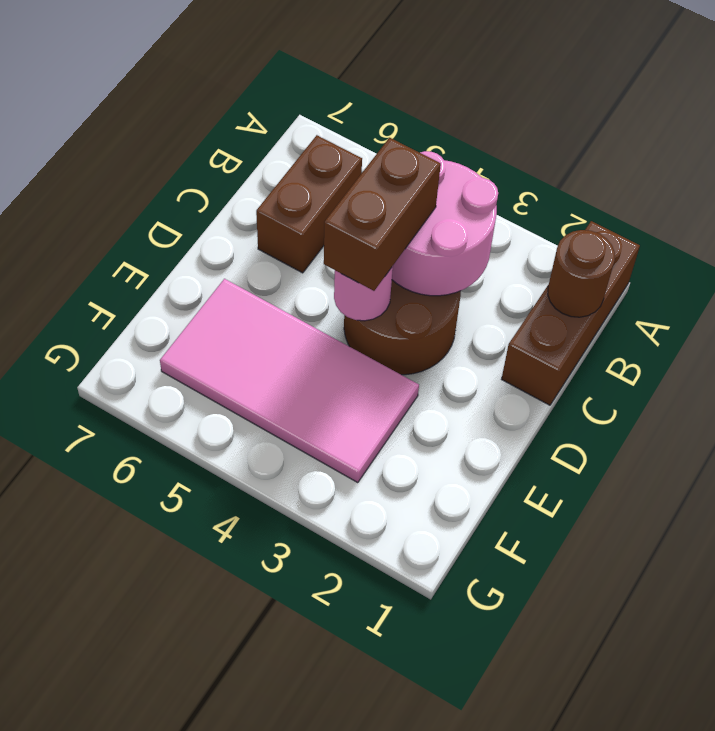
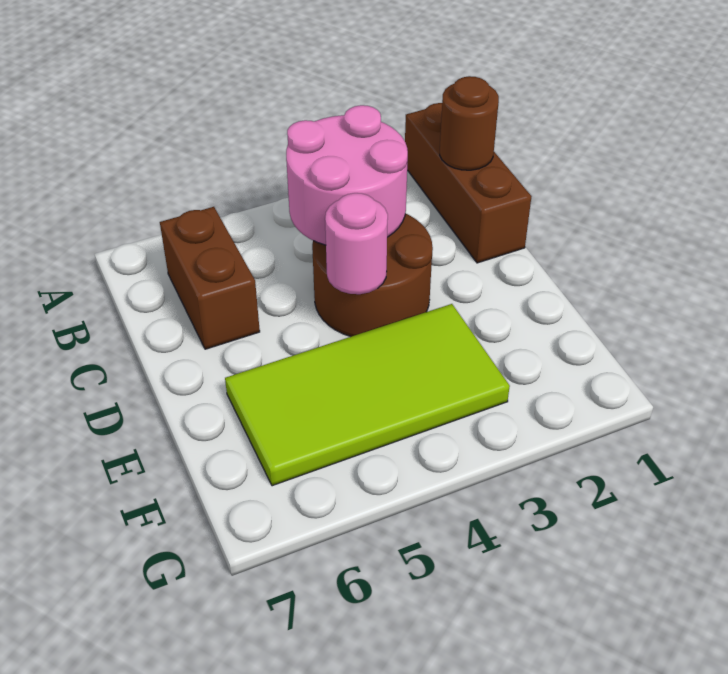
brown 1x2 brick [324,138,441,291] -> none
pink 2x4 tile [160,279,419,483] -> lime 2x4 tile [225,304,510,486]

